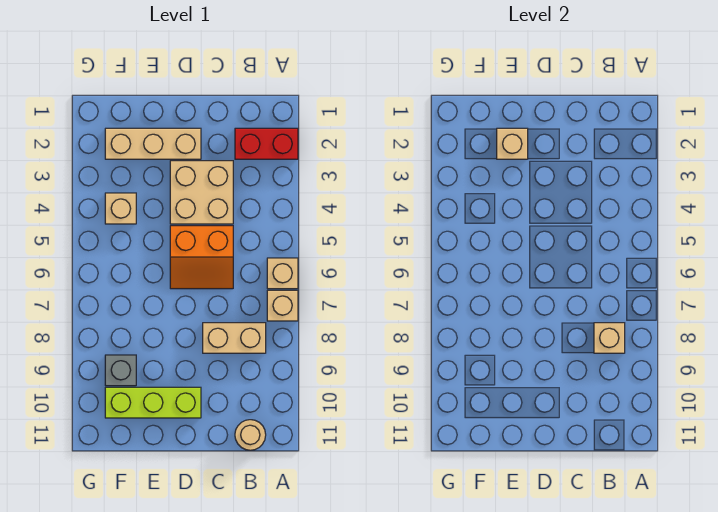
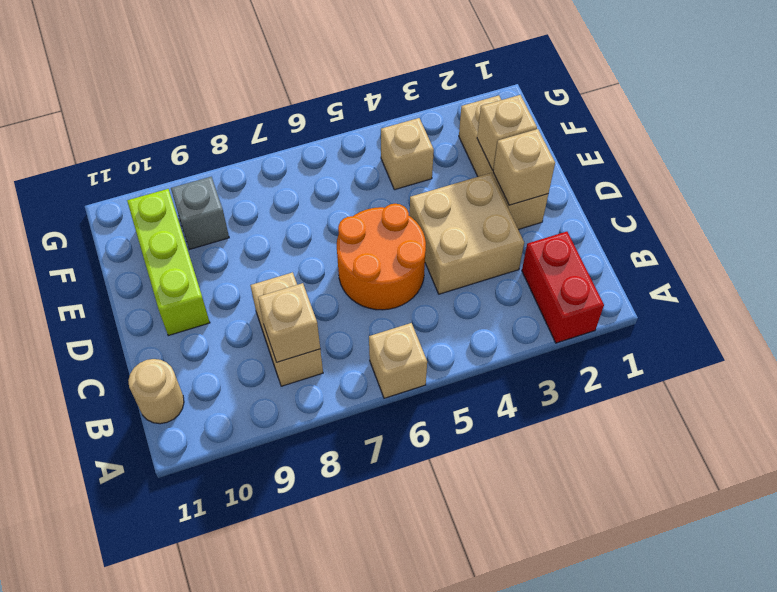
tan 1x1 brick [267,290,298,321] -> tan 1x1 brick moved to [493,129,555,205]
orange 2x2 slope [170,226,233,289] -> orange 2x2 round brick [337,204,426,310]

